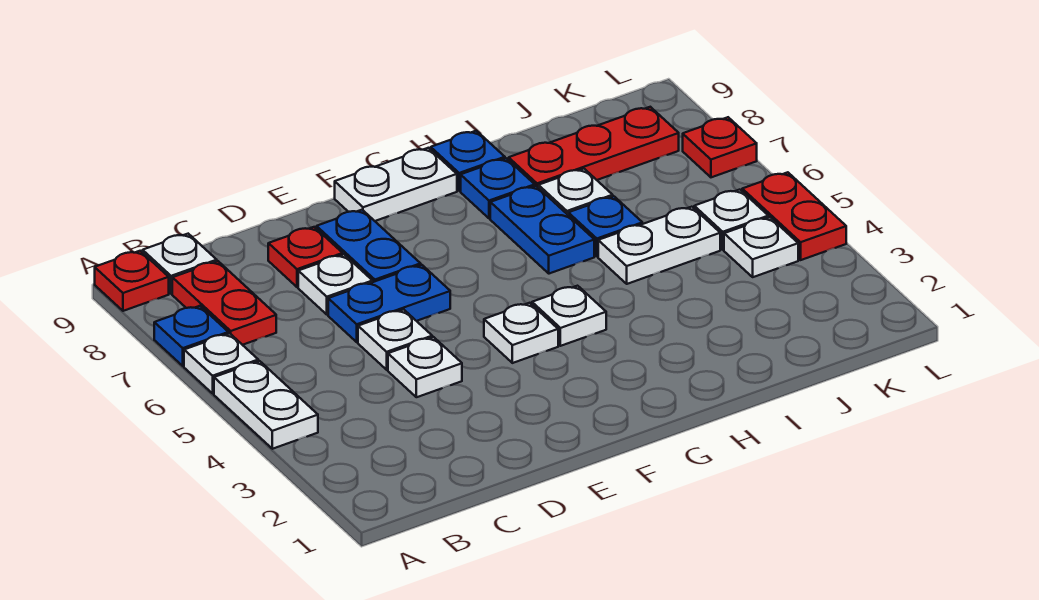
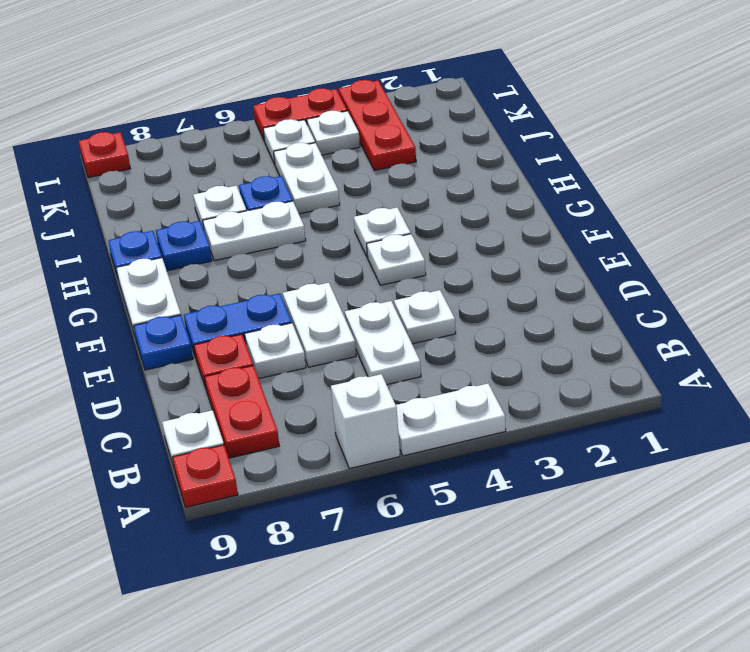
white 1x1 plate [184,333,258,394] -> white 1x1 brick [331,374,400,469]
blue 1x1 plate [154,306,228,366] -> blue 1x1 plate moved to [133,315,193,370]
red 1x2 plate [172,261,276,345] -> red 1x2 plate turned to [204,365,279,458]
white 1x1 plate [358,310,432,370] -> white 1x2 plate [345,301,421,385]
blue 1x2 plate [328,265,450,342] -> white 1x2 plate [283,283,356,367]
blue 1x2 plate [490,186,594,274] -> white 1x2 plate [203,201,306,261]
red 1x3 plate [509,107,679,187] -> red 1x3 plate moved to [338,80,416,170]
red 1x1 plate [683,117,757,177] -> red 1x1 plate moved to [79,132,130,178]

